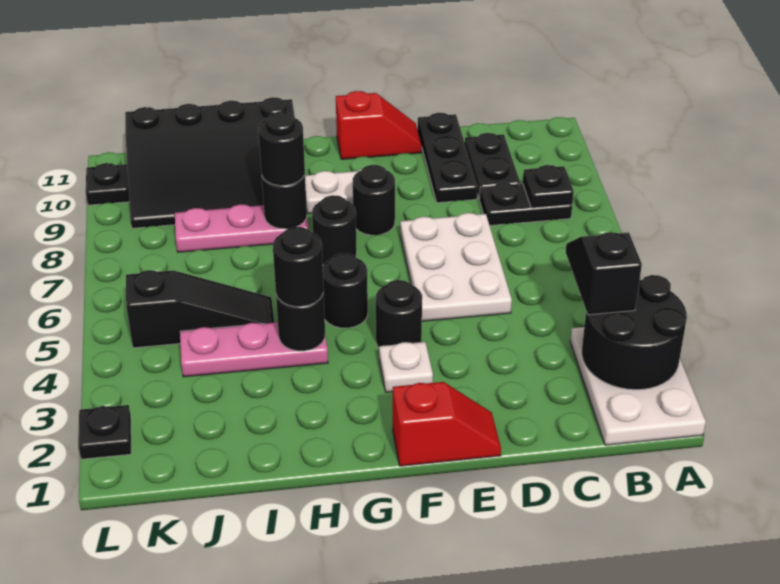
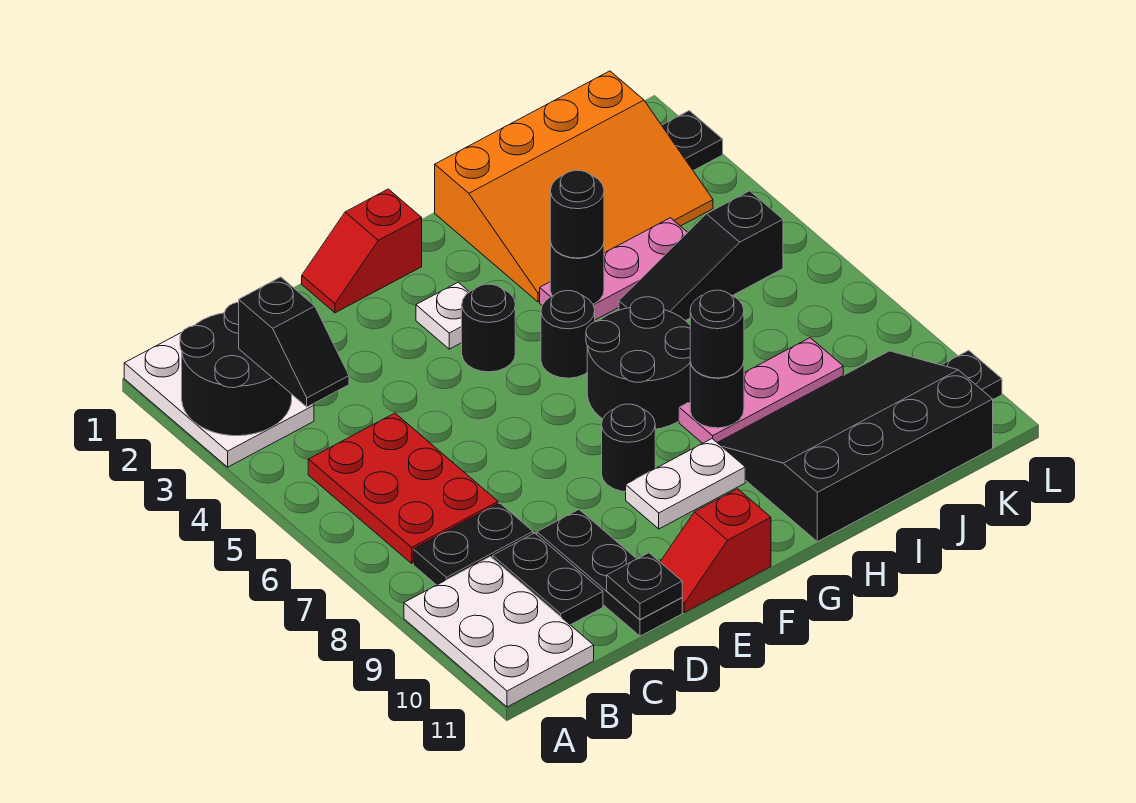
none -> red 2x3 plate [308,413,498,563]
black 1x1 plate [523,165,574,208] -> black 1x1 plate moved to [607,553,682,619]
white 2x3 plate [400,213,512,321] -> white 2x3 plate moved to [404,557,594,707]
black 1x1 round brick [312,195,357,265] -> black 2x2 round brick [586,297,690,429]
none -> orange 3x4 slope [435,71,713,302]

